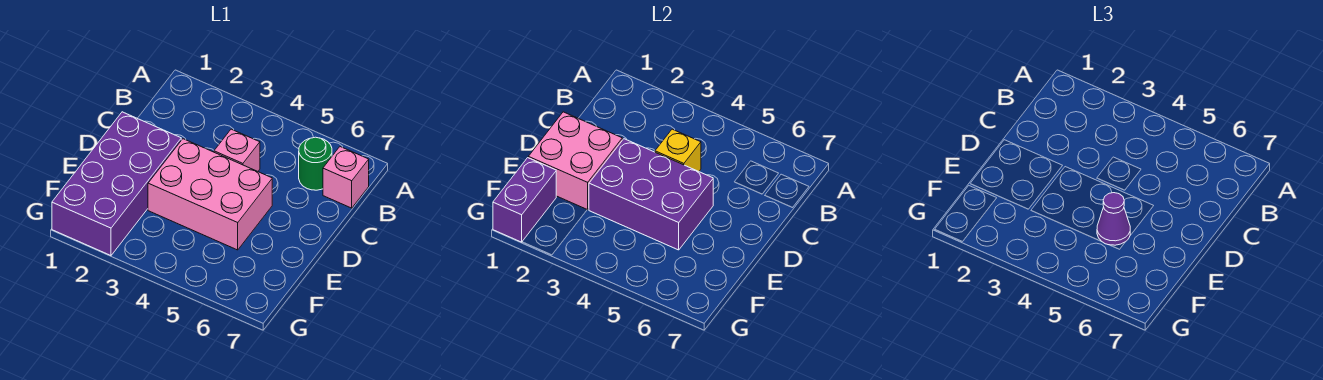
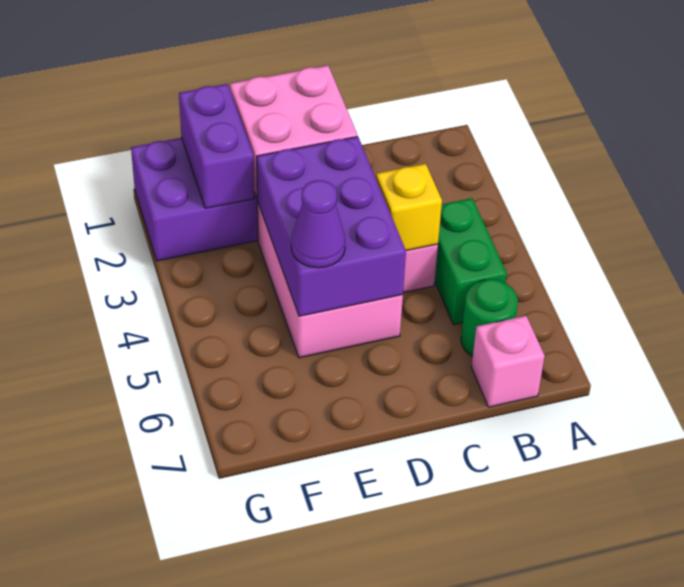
none -> green 1x2 brick [435,198,507,325]
purple 1x2 brick [493,158,556,242] -> purple 1x2 brick turned to [179,84,254,208]

